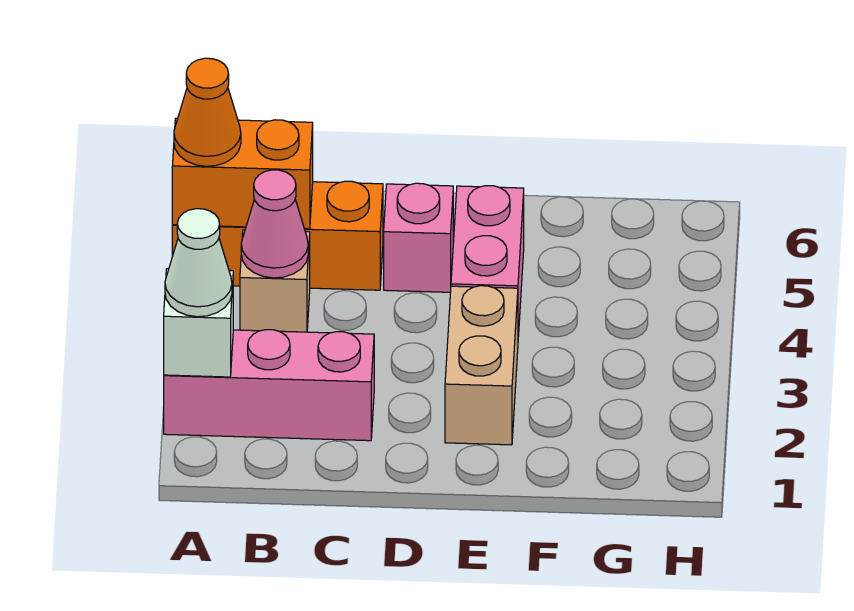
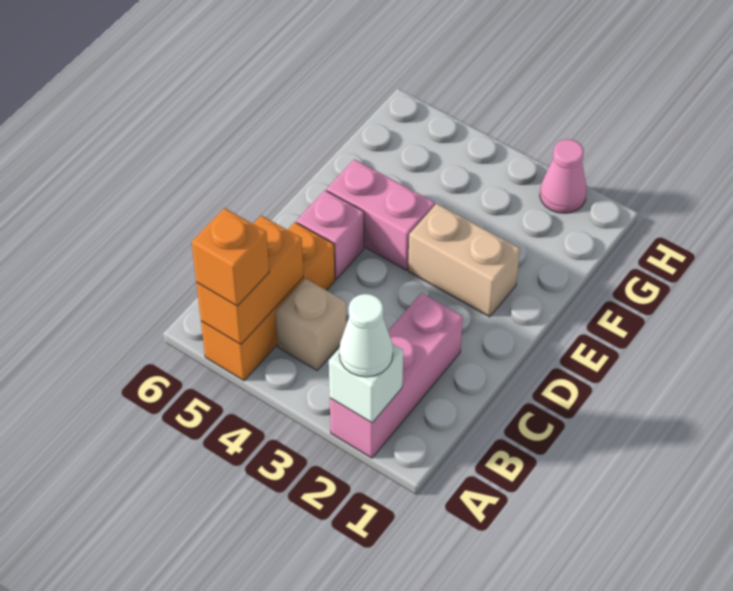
orange 1x1 cone [174,58,241,166] -> orange 1x1 brick [192,208,269,306]
pink 1x1 cone [241,170,308,278] -> pink 1x1 cone moved to [540,139,587,213]

